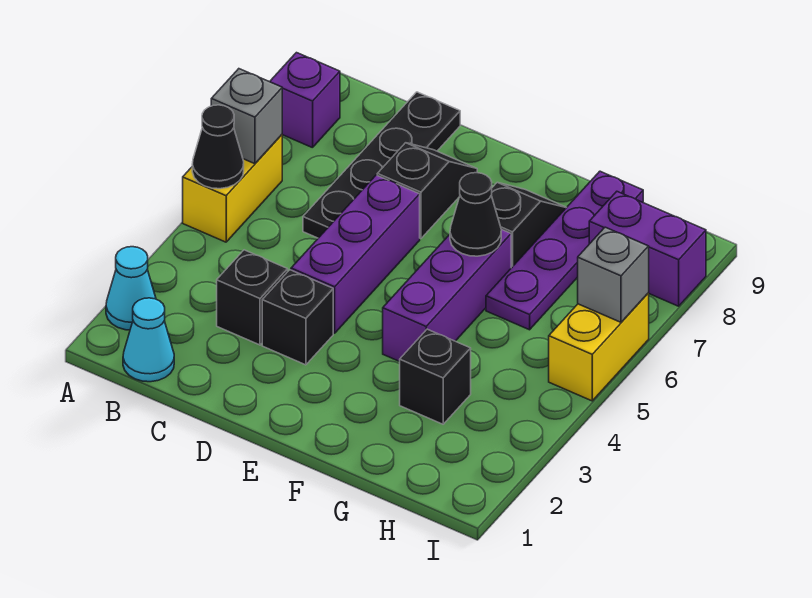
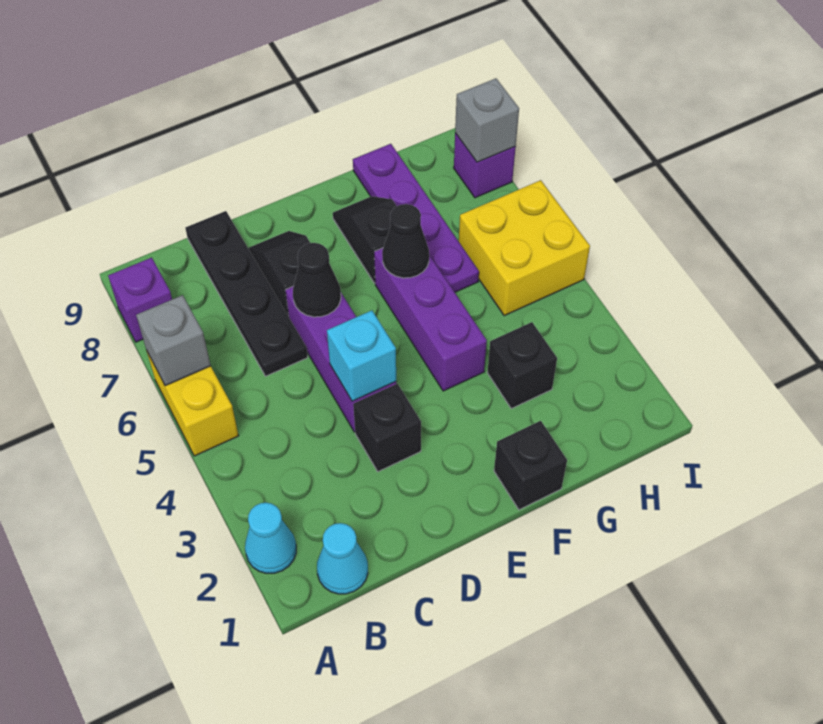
black 1x1 cone [192,105,244,189] -> black 1x1 cone moved to [293,243,341,317]
black 1x1 brick [217,250,288,345] -> black 1x1 brick moved to [494,421,567,510]
none -> cyan 1x1 brick [327,310,396,401]
purple 1x2 brick [589,192,706,306] -> purple 1x1 brick [454,133,516,198]
yellow 1x2 brick [549,293,649,401] -> yellow 2x2 brick [459,180,590,315]
grey 1x1 brick [578,227,649,322] -> grey 1x1 brick moved to [455,78,519,162]

